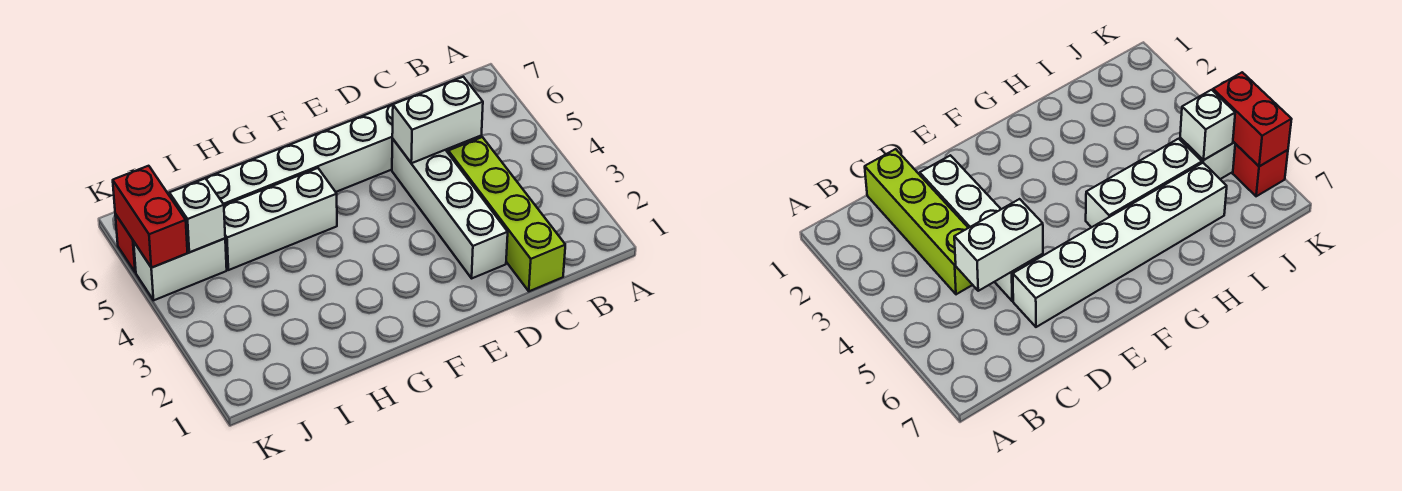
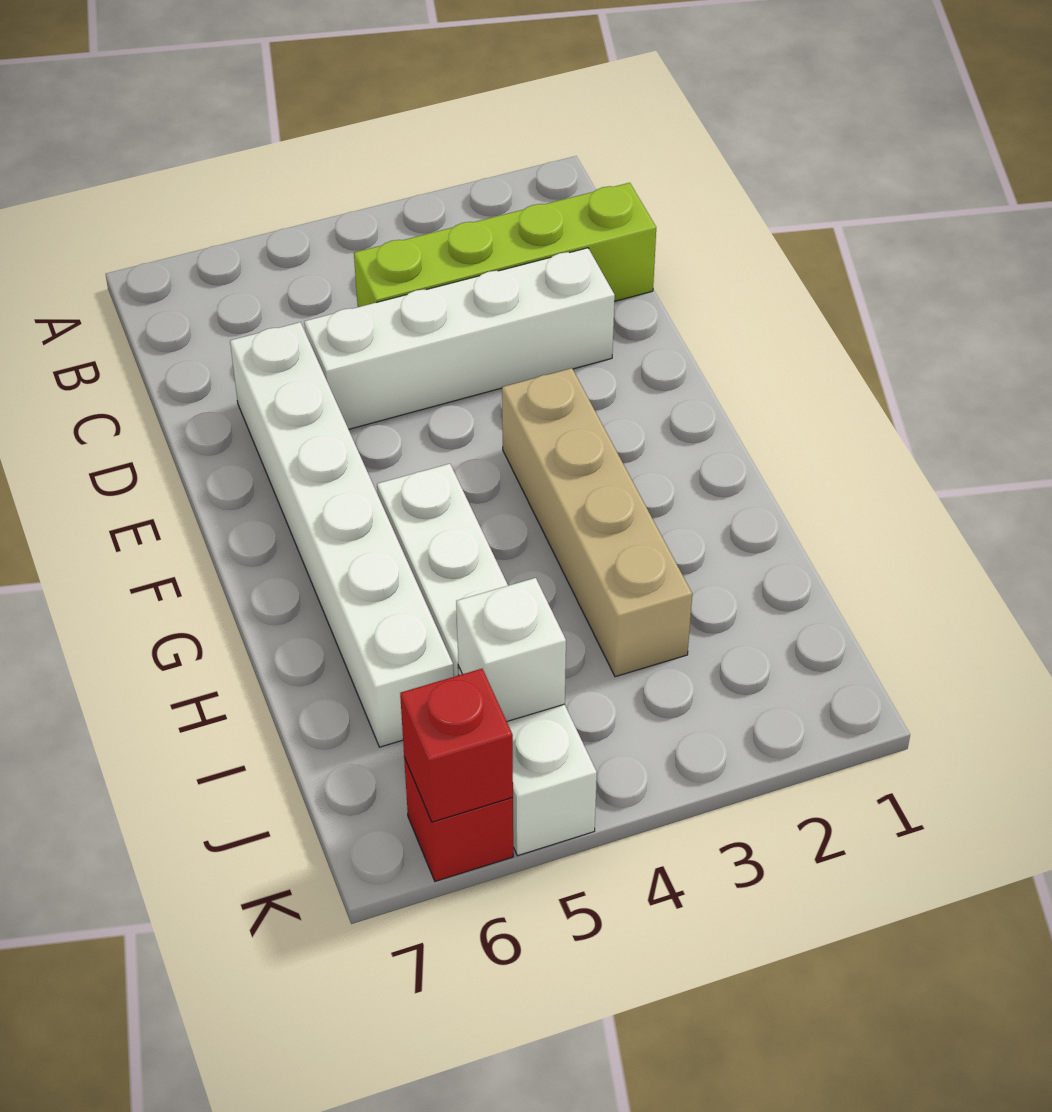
white 1x2 brick [392,77,483,163] -> none
none -> tan 1x4 brick [502,368,692,677]
red 1x2 brick [113,166,187,268] -> red 1x1 brick [400,669,513,822]

